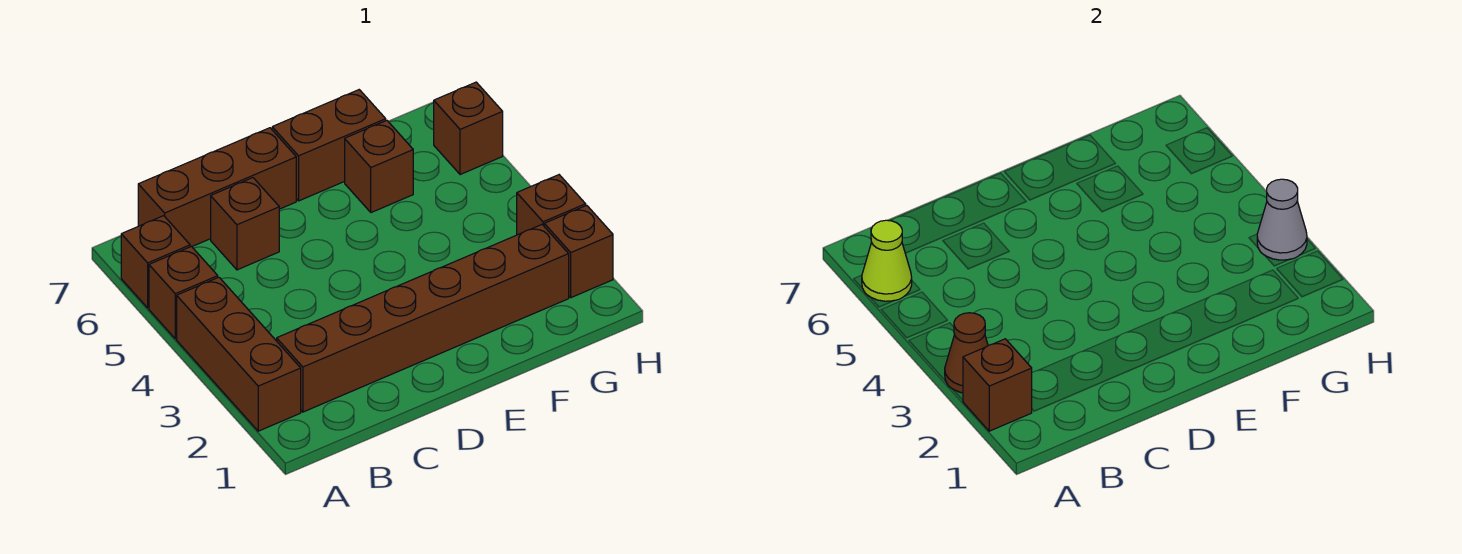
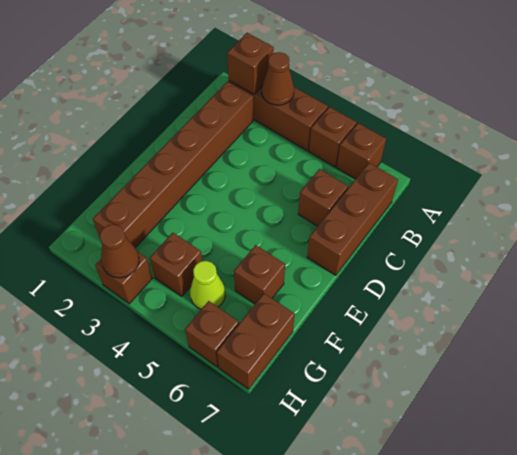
lime 1x1 cone [862,220,912,301] -> lime 1x1 cone moved to [190,261,225,309]
brown 1x2 brick [272,90,386,201] -> brown 1x2 brick moved to [217,293,295,389]
brown 1x1 brick [544,205,613,298] -> brown 1x1 brick moved to [150,233,202,296]
grey 1x1 cone [1257,179,1307,260] -> brown 1x1 cone [100,224,139,278]

